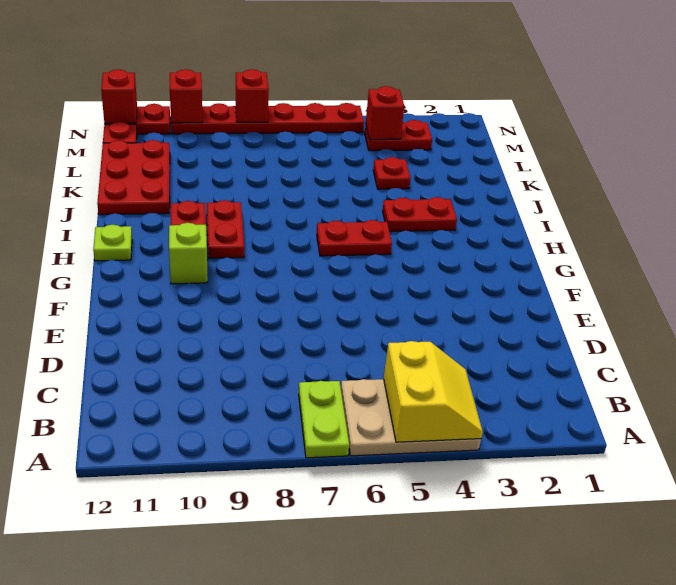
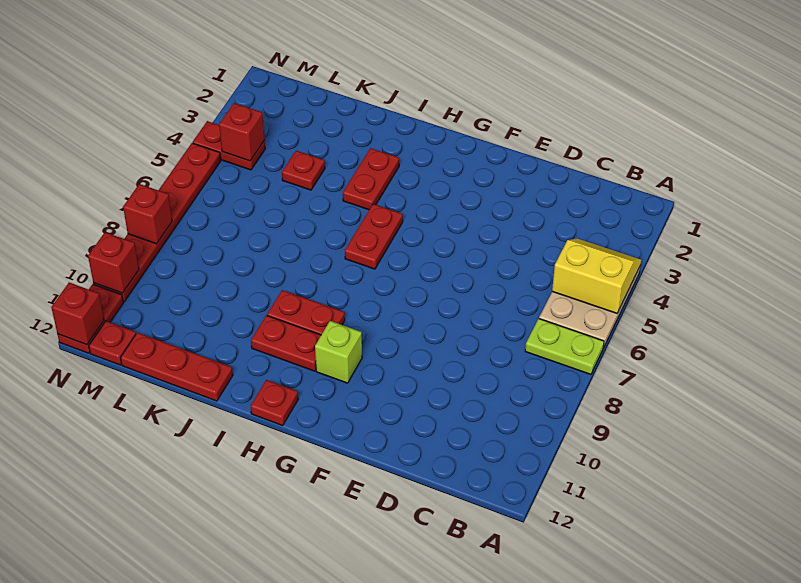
lime 1x1 plate [93,225,132,261] -> red 1x1 plate [251,380,298,426]
red 2x3 plate [97,140,170,215] -> red 1x3 plate [121,333,233,401]
red 1x2 plate [365,120,432,151] -> red 1x2 plate turned to [193,121,265,170]

